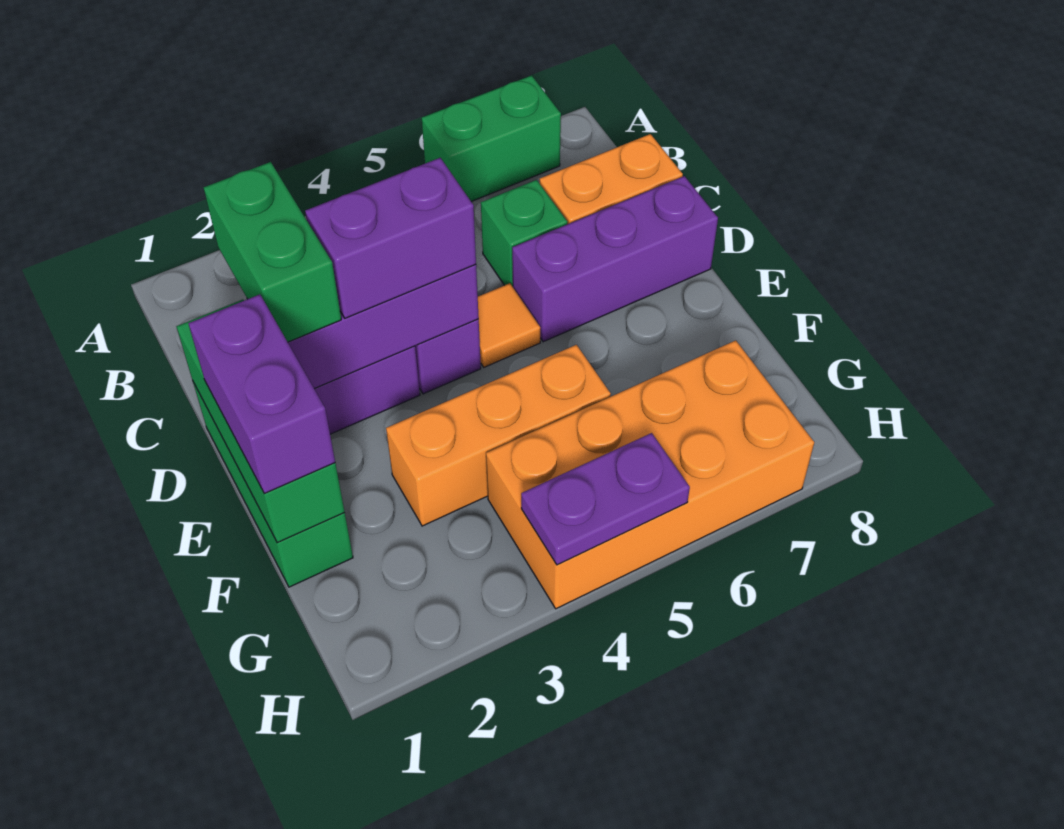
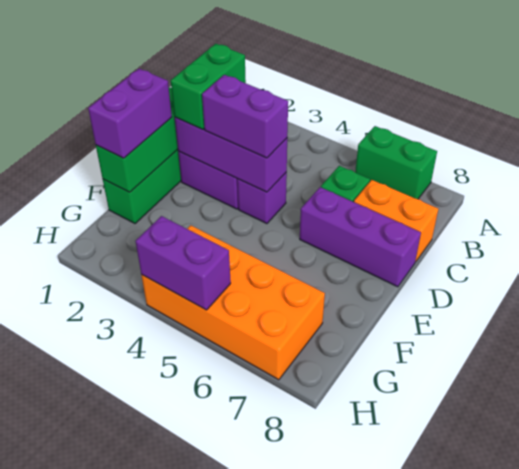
orange 1x1 tile [478,283,540,367] -> none
orange 1x3 brick [386,345,611,526] -> none
purple 1x2 plate [521,433,690,565] -> purple 1x2 brick [135,216,231,310]

